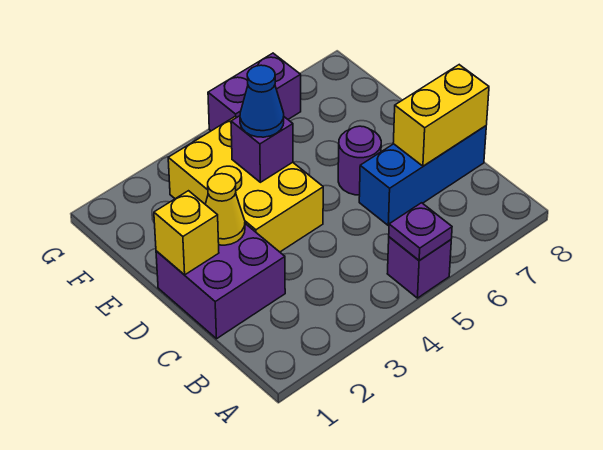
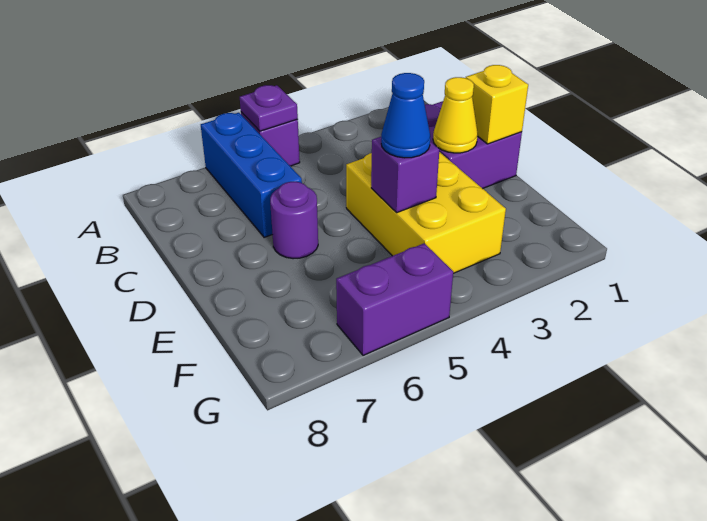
blue 1x3 brick [359,126,486,226] -> blue 1x3 brick turned to [201,113,302,237]
yellow 1x2 brick [393,65,489,166] -> none

